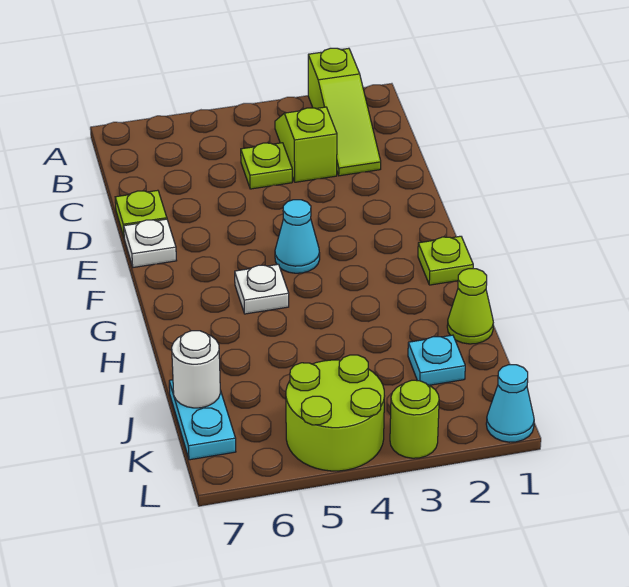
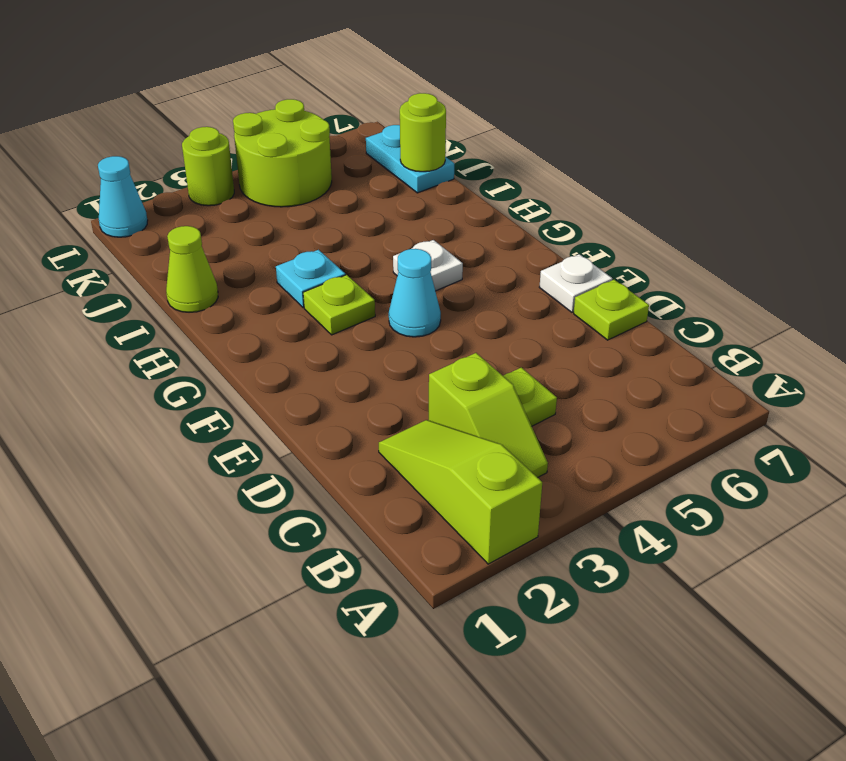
lime 1x1 plate [418,236,473,285] -> lime 1x1 plate moved to [303,275,375,335]
cyan 1x1 plate [408,335,465,385] -> cyan 1x1 plate moved to [276,250,345,308]
white 1x1 round brick [172,331,220,408] -> lime 1x1 round brick [400,93,446,172]

